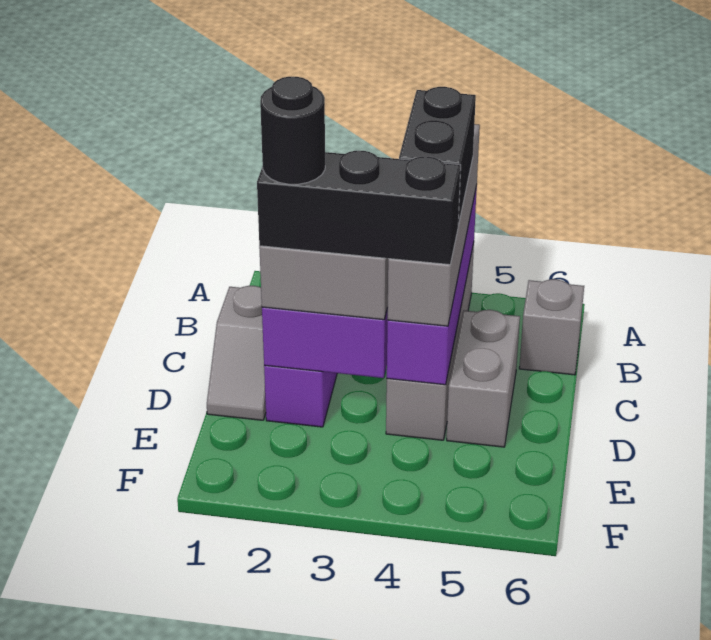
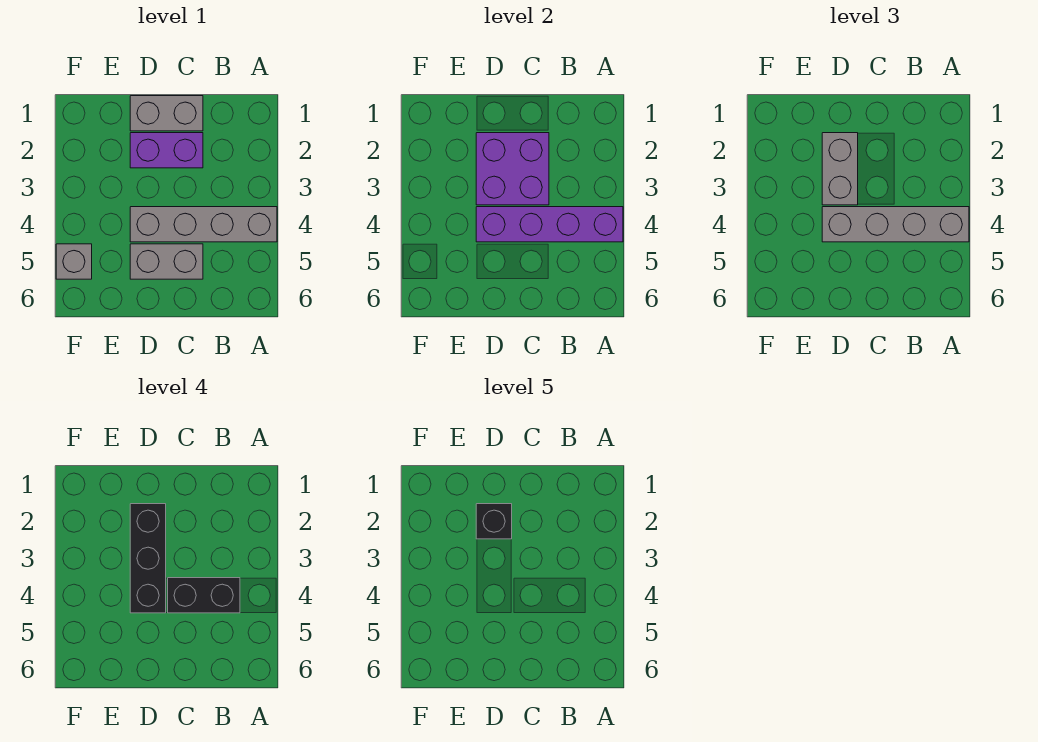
grey 1x1 brick [519,279,584,375] -> grey 1x1 brick moved to [56,244,92,279]
grey 1x2 slope [207,286,266,420] -> grey 1x2 brick [130,96,203,131]
black 1x1 round brick [260,77,325,184] -> black 1x1 brick [476,504,512,539]

